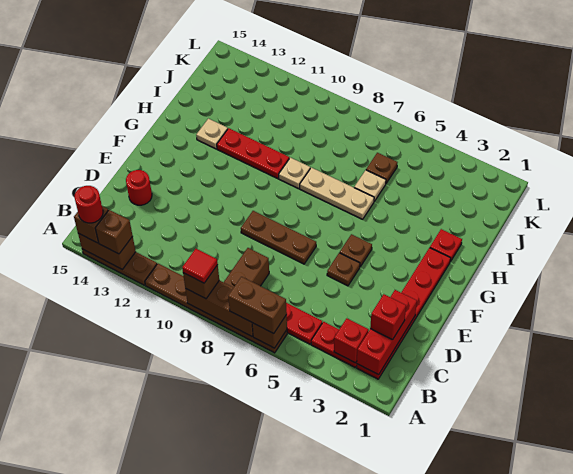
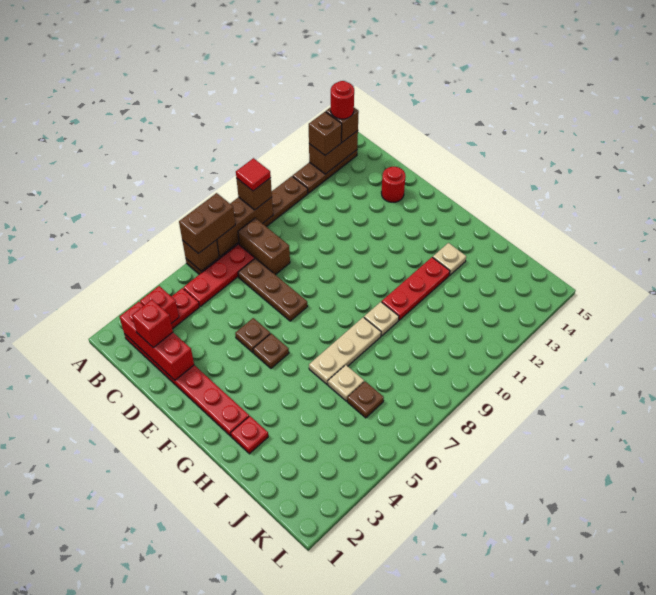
brown 1x3 plate [241,211,316,264] -> brown 1x3 plate turned to [238,258,308,321]

